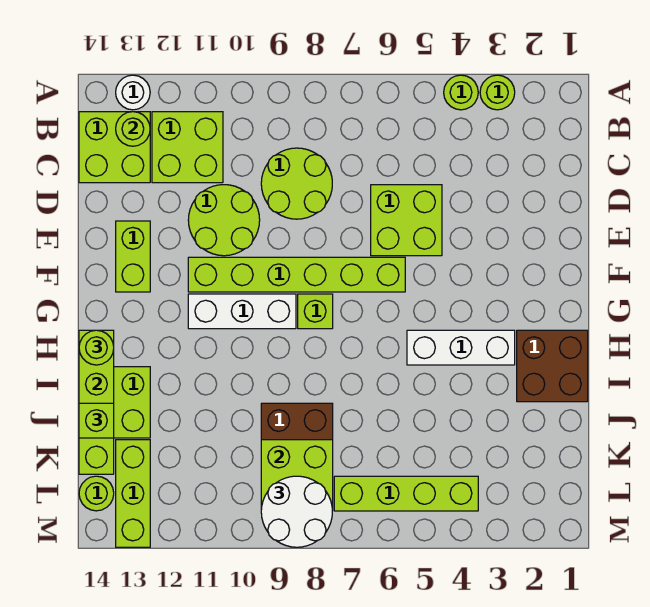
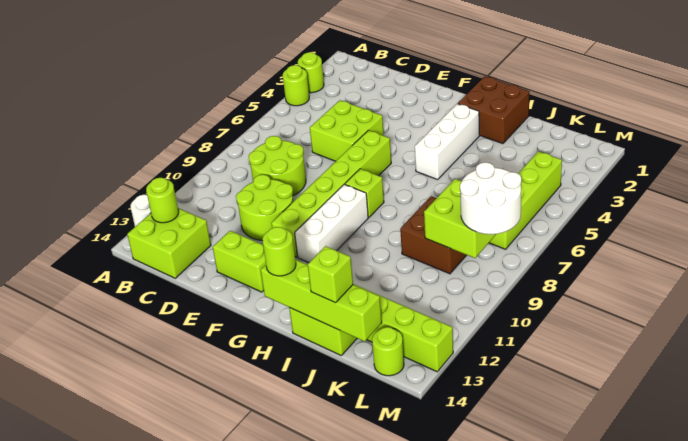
lime 2x2 brick [152,112,223,183] -> none

